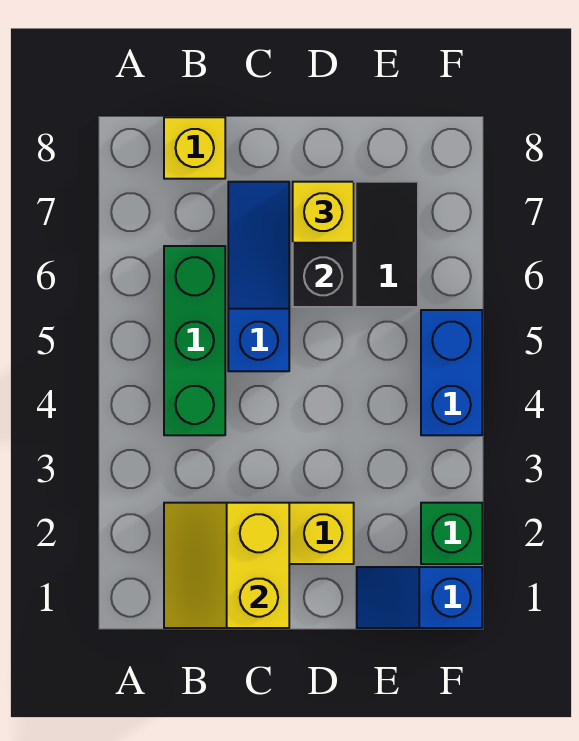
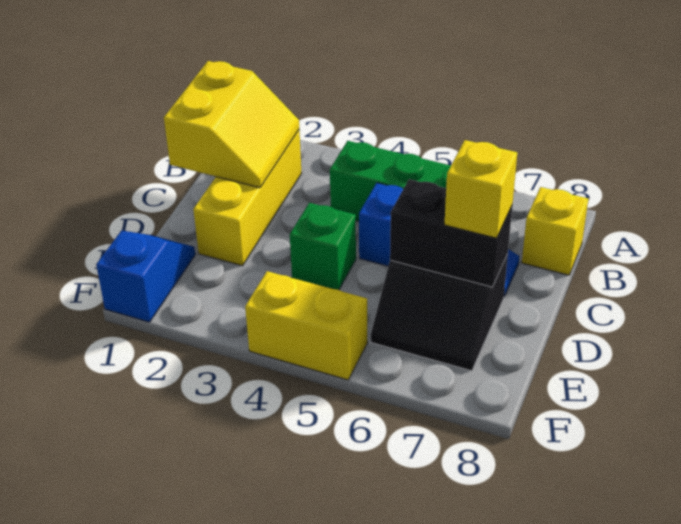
yellow 2x2 slope [164,503,289,628] -> yellow 2x2 slope turned to [164,61,299,188]
green 1x1 brick [421,503,482,564] -> green 1x1 brick moved to [290,203,356,290]
blue 1x2 brick [421,310,482,435] -> yellow 1x2 brick [245,271,367,380]

